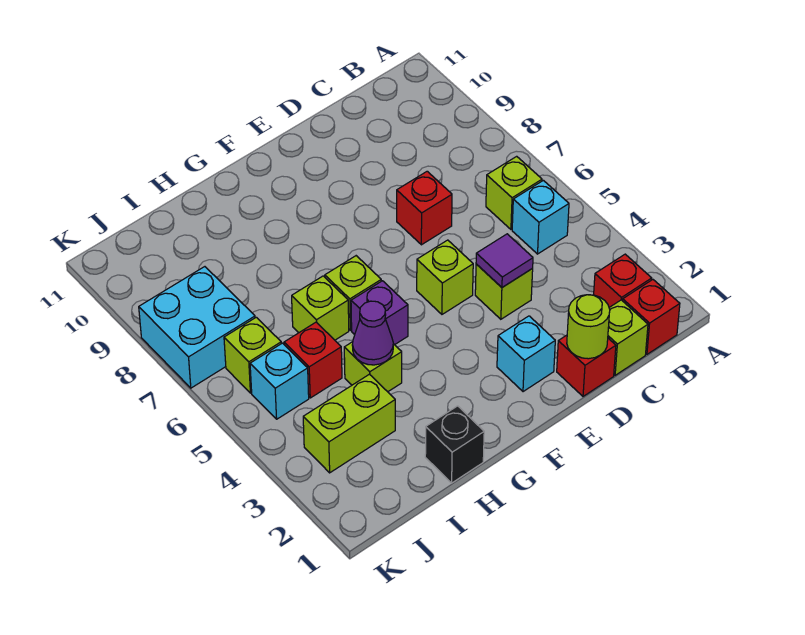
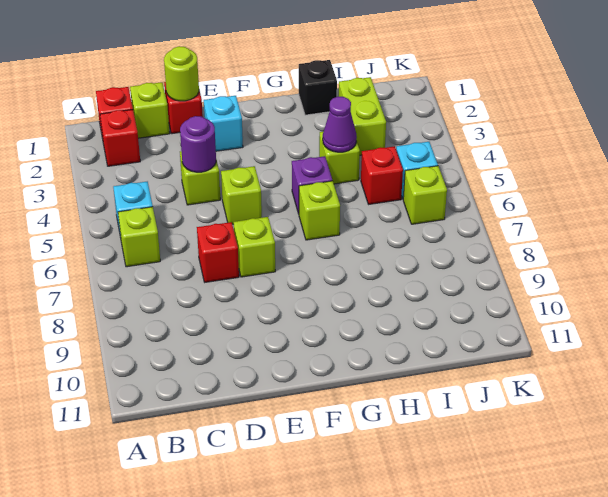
purple 1x1 tile [476,234,533,287] -> purple 1x1 round brick [180,116,216,172]
lime 1x1 brick [292,276,349,340] -> lime 1x1 brick moved to [234,217,275,277]
lime 1x2 brick [303,374,395,473] -> lime 1x2 brick turned to [339,77,386,155]
cyan 2x2 brick [139,267,255,388] -> none

